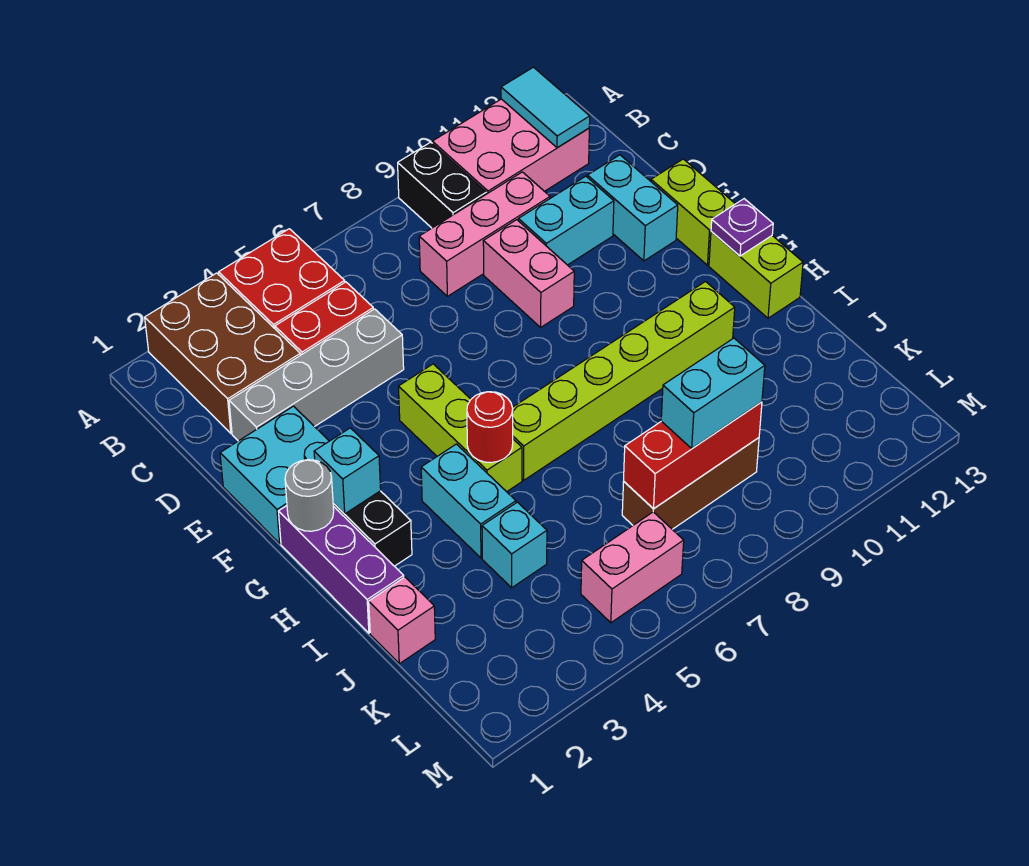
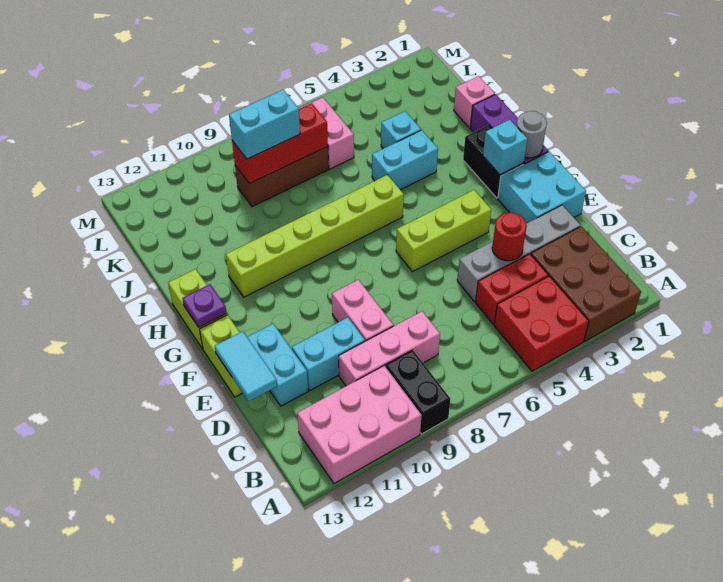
cyan 1x2 tile [501,67,590,148] -> cyan 1x2 tile moved to [215,331,277,402]
lime 1x3 brick [398,364,522,492] -> lime 1x3 brick turned to [396,190,491,272]
cyan 1x2 brick [421,444,516,558] -> cyan 1x2 brick turned to [372,130,438,190]
red 1x1 round brick [467,392,513,463] -> red 1x1 round brick moved to [492,213,527,261]
pink 1x2 brick [581,512,684,623] -> pink 1x2 brick turned to [299,97,354,169]

